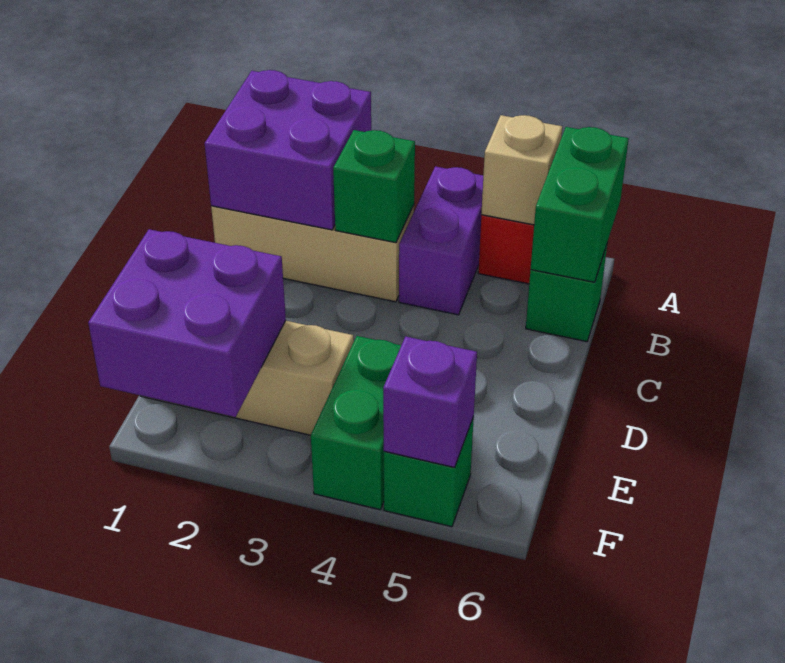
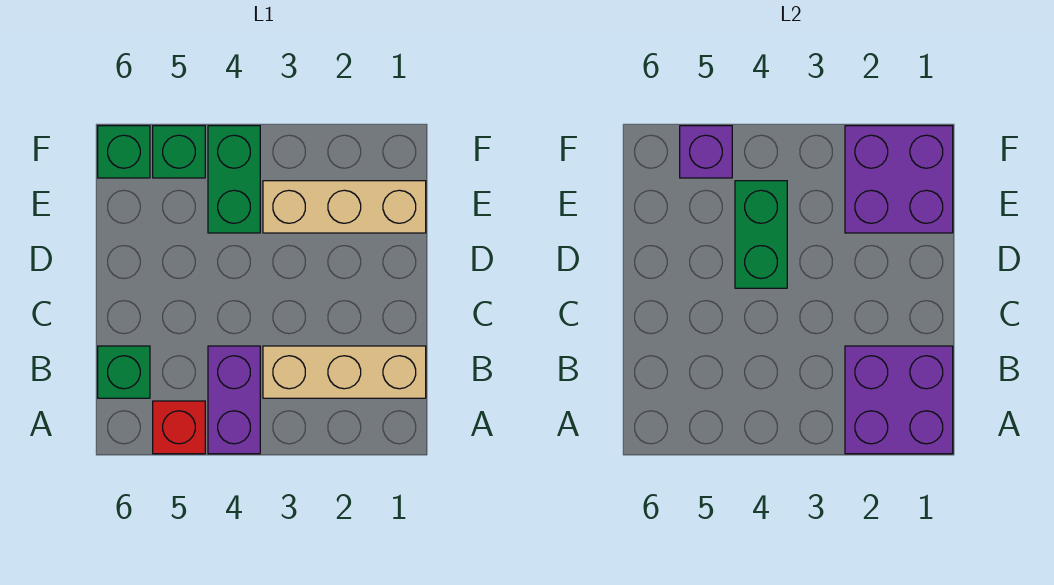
tan 1x1 brick [481,115,562,225] -> none
green 1x2 brick [531,127,629,282] -> green 1x2 brick moved to [735,181,787,288]
green 1x1 brick [333,130,415,243] -> green 1x1 brick moved to [98,126,150,178]

